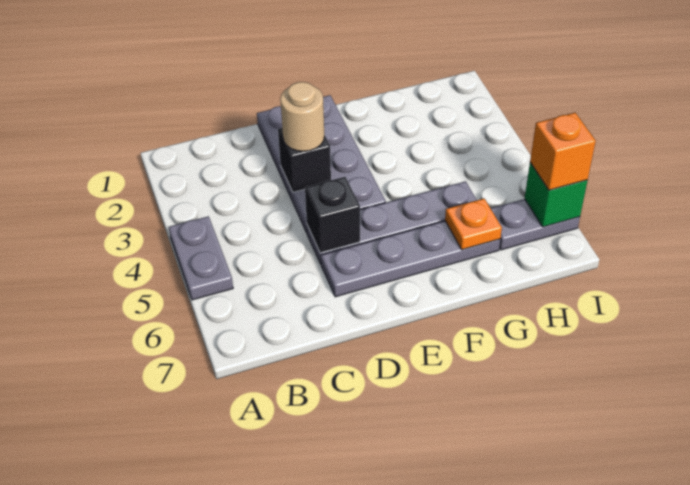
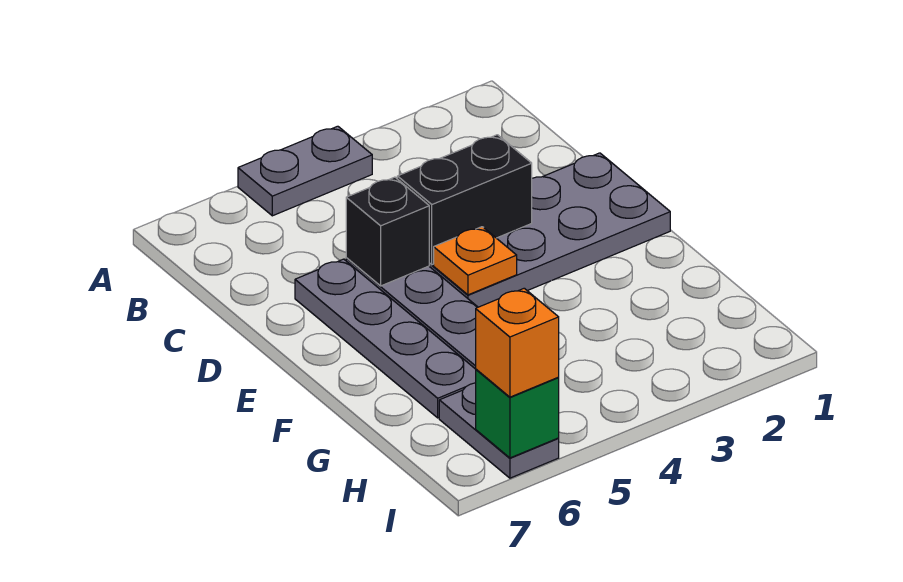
black 1x1 brick [278,128,331,192] -> black 1x2 brick [397,135,532,265]
tan 1x1 round brick [280,82,324,151] -> none
orange 1x1 plate [445,199,502,250] -> orange 1x1 plate moved to [434,227,517,295]

